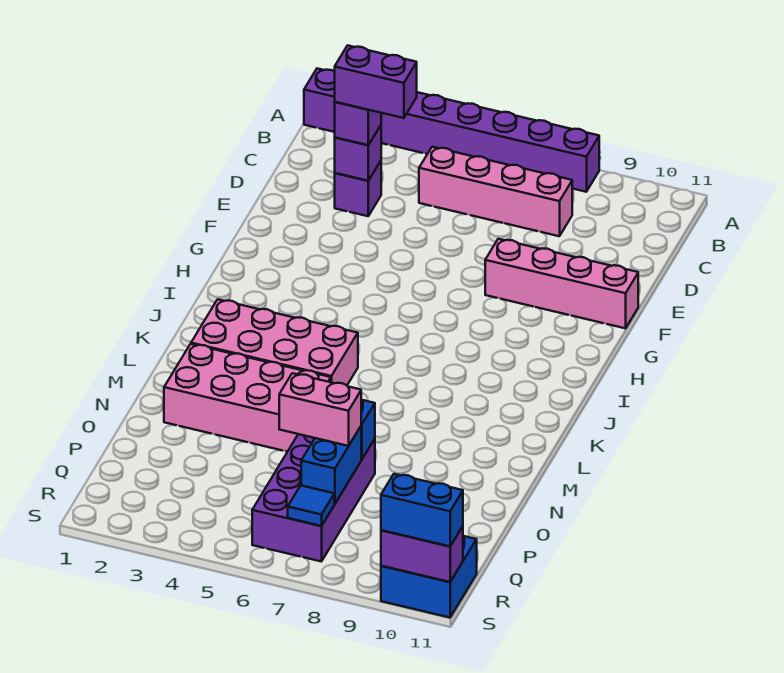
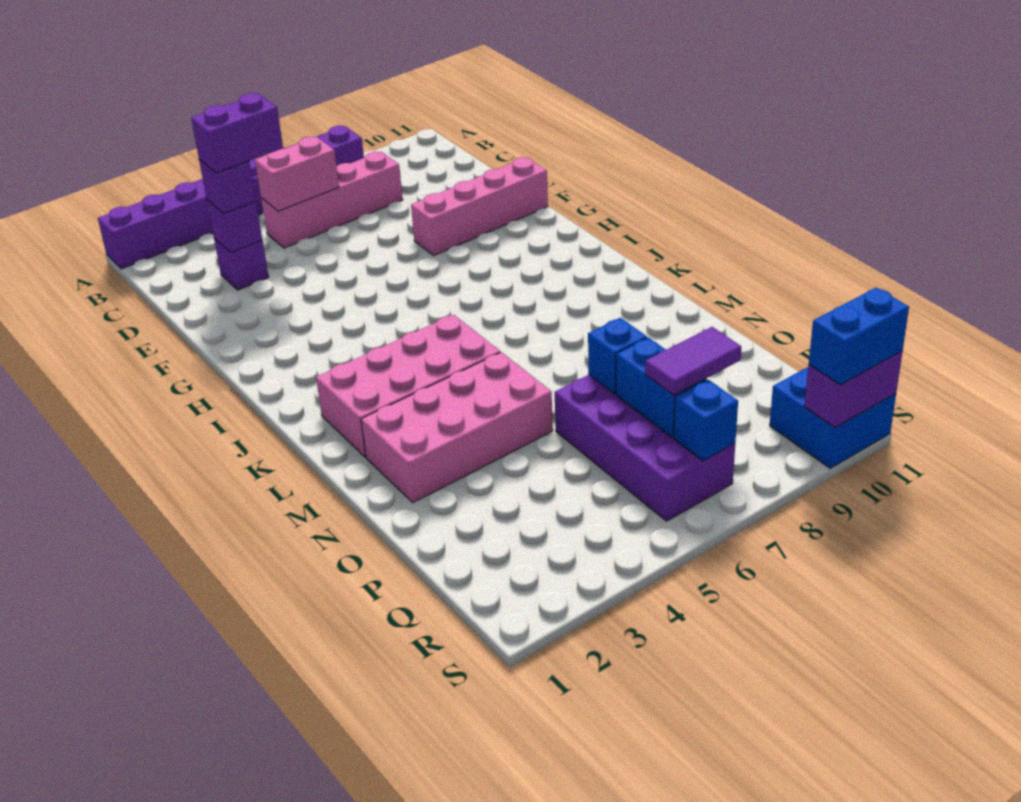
pink 1x2 brick [279,373,361,446] -> pink 1x2 brick moved to [255,137,339,211]
none -> purple 1x2 tile [645,327,741,395]
blue 1x1 tile [288,486,334,526] -> blue 1x1 brick [674,380,738,461]

